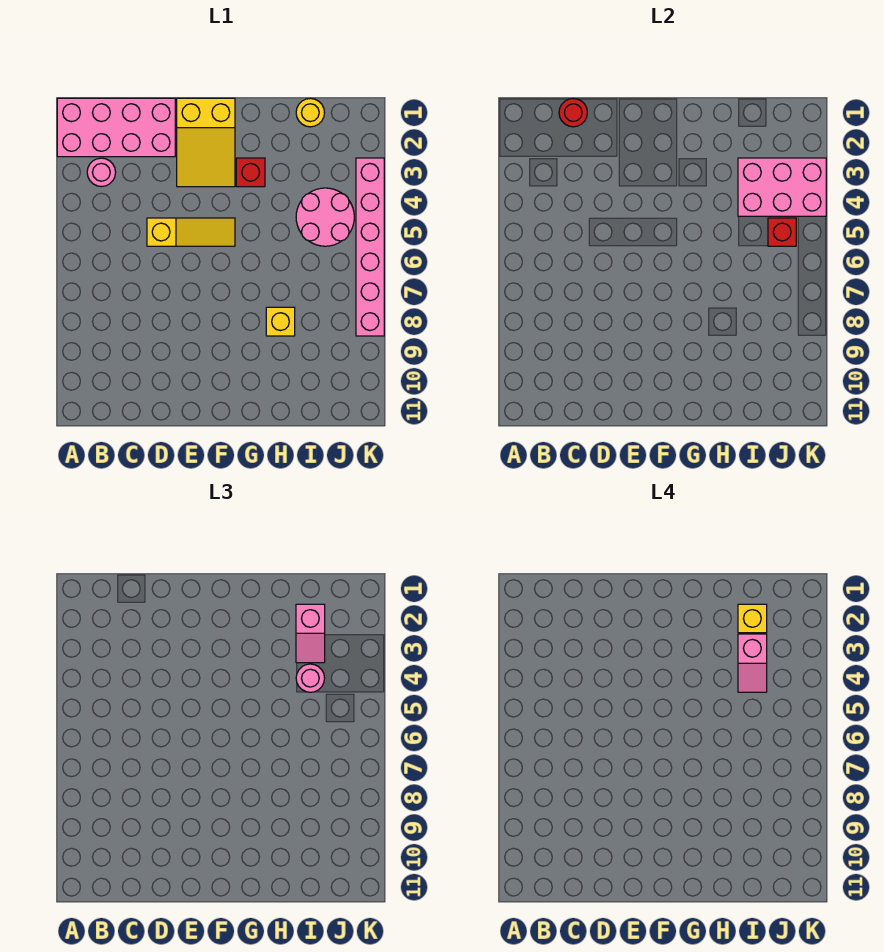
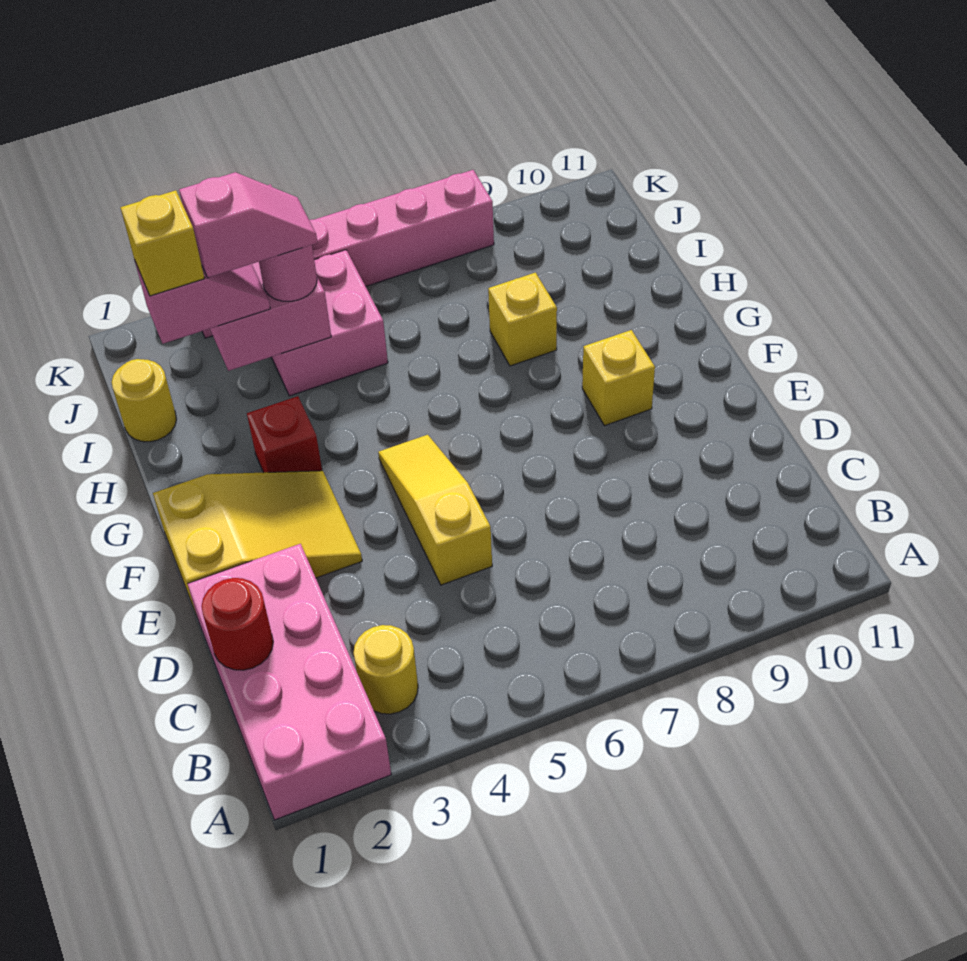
pink 1x1 round brick [87,158,116,187] -> yellow 1x1 round brick [354,625,418,714]
none -> yellow 1x1 brick [582,330,655,426]
pink 2x2 round brick [296,188,354,246] -> pink 2x2 brick [271,250,388,396]
red 1x1 brick [768,218,796,246] -> none

